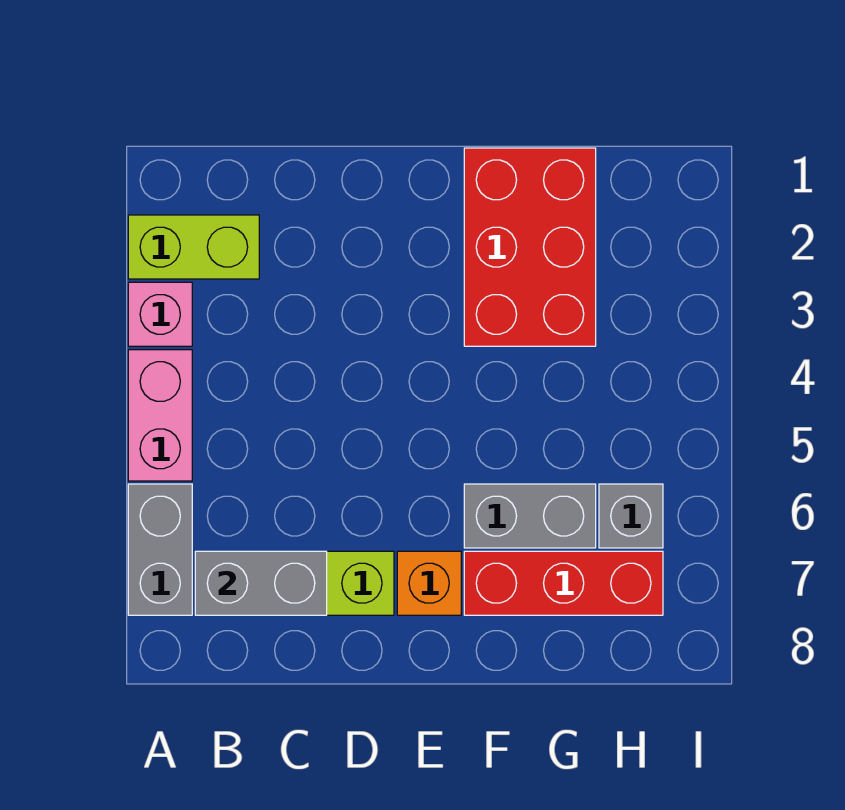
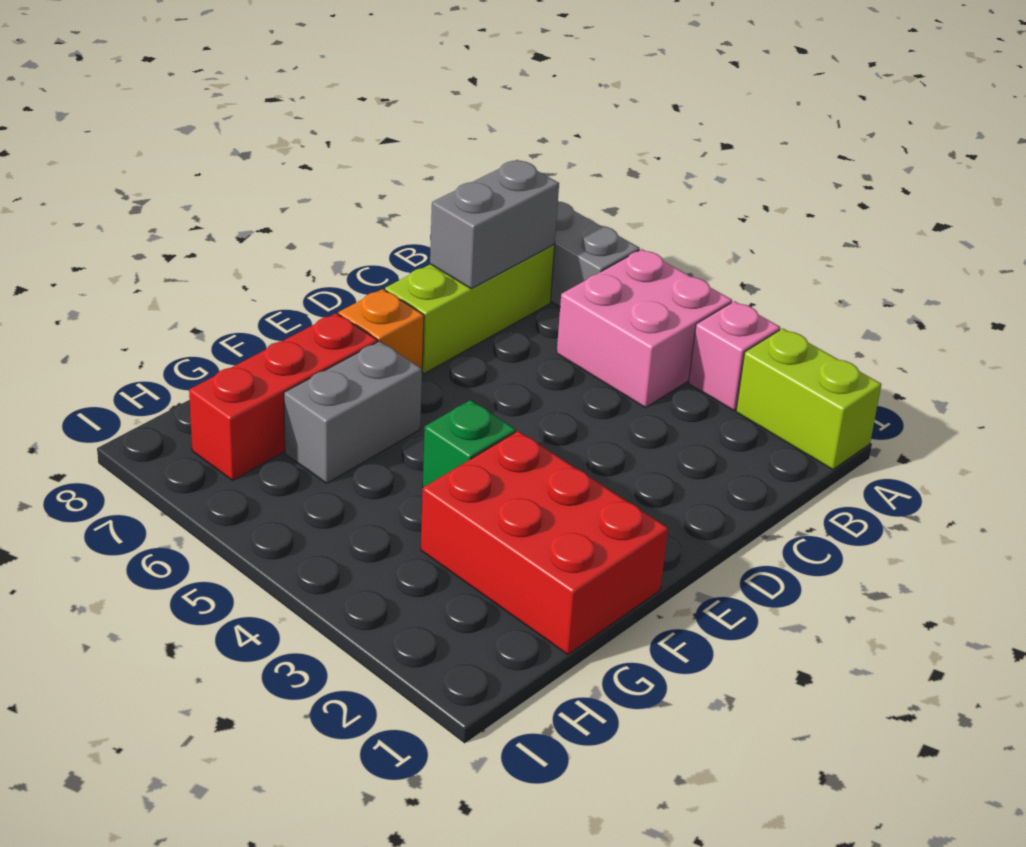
lime 1x2 brick [128,215,259,279] -> lime 1x2 brick turned to [736,328,882,470]
pink 1x2 brick [128,350,192,481] -> pink 2x2 brick [557,249,732,408]
none -> green 1x1 brick [423,400,516,487]
grey 1x1 brick [599,484,663,548] -> none

